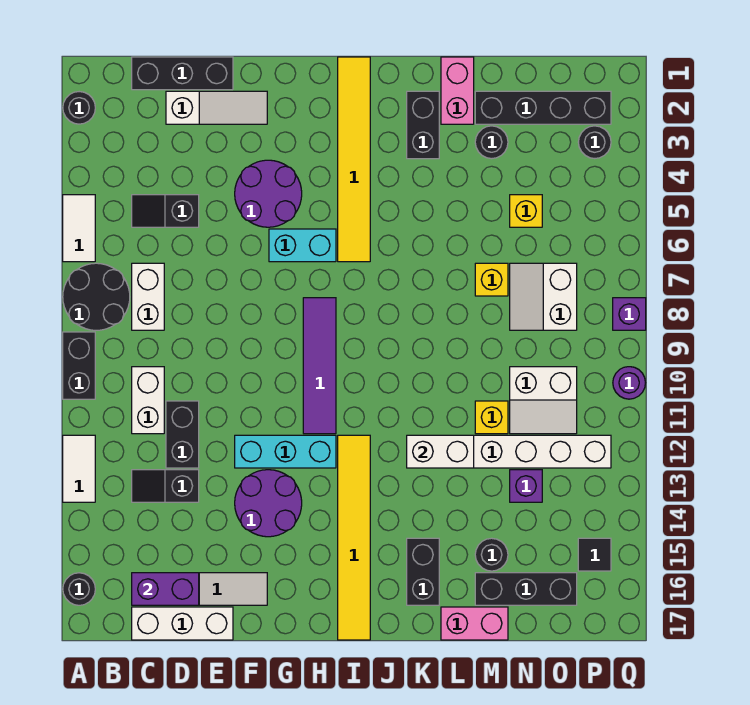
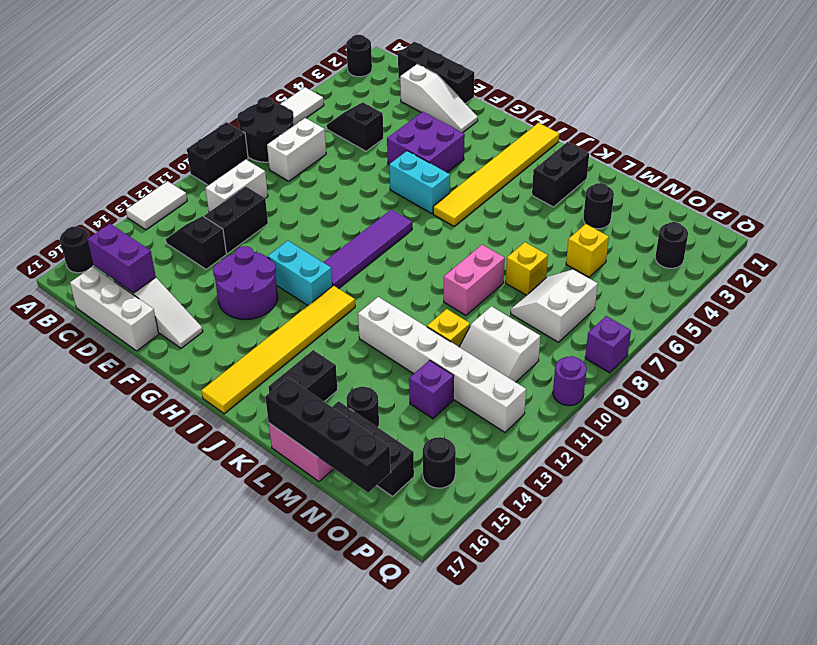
purple 2x2 round brick [235,160,302,227] -> purple 2x2 brick [387,112,465,172]
cyan 1x3 brick [235,435,336,468] -> cyan 1x2 brick [268,241,332,305]
white 1x2 brick [407,435,474,468] -> none
pink 1x2 brick [441,57,474,124] -> pink 1x2 brick moved to [444,245,505,315]
black 1x4 brick [475,91,611,124] -> black 1x4 brick moved to [265,378,391,493]
black 1x1 tile [578,538,611,571] -> black 1x1 round brick [423,437,456,488]

